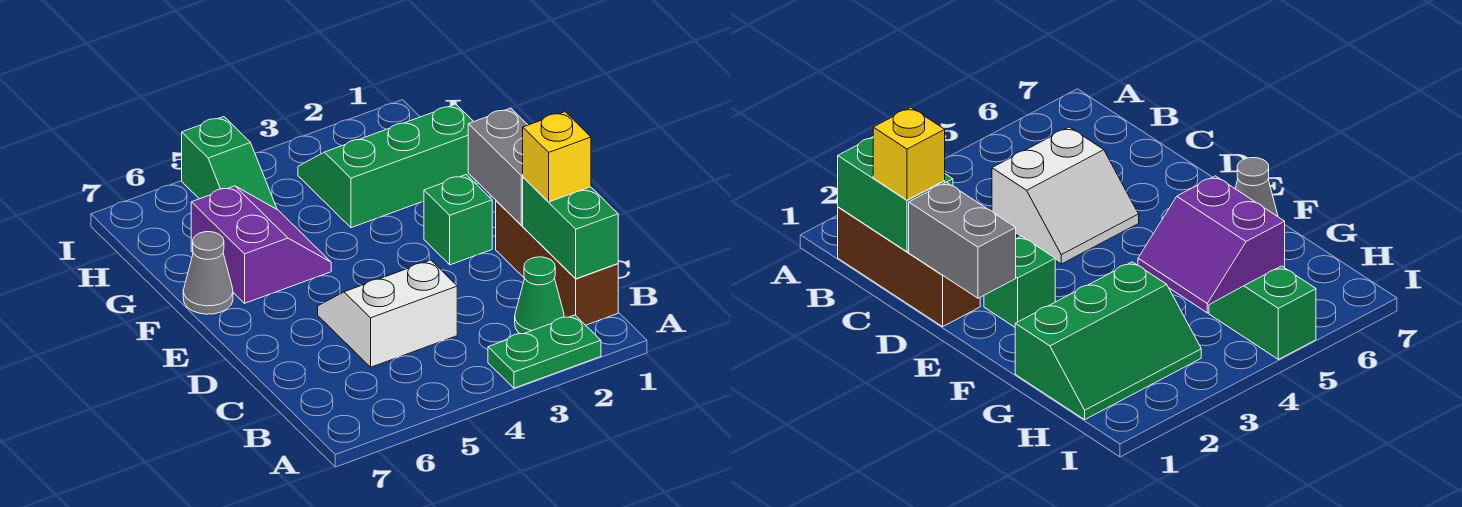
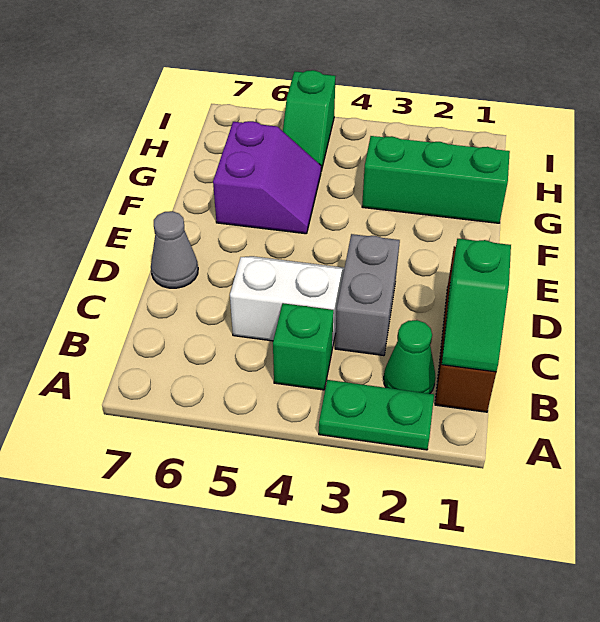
green 1x2 brick [523,177,618,279] -> green 1x2 slope [442,239,511,372]
yellow 1x1 brick [523,112,591,202] -> none
grey 1x2 brick [468,108,527,225] -> grey 1x2 brick moved to [335,234,400,356]
green 1x1 brick [424,175,492,265] -> green 1x1 brick moved to [273,303,334,390]
grey 1x1 cone [183,232,233,314] -> grey 1x1 cone moved to [151,211,198,288]

